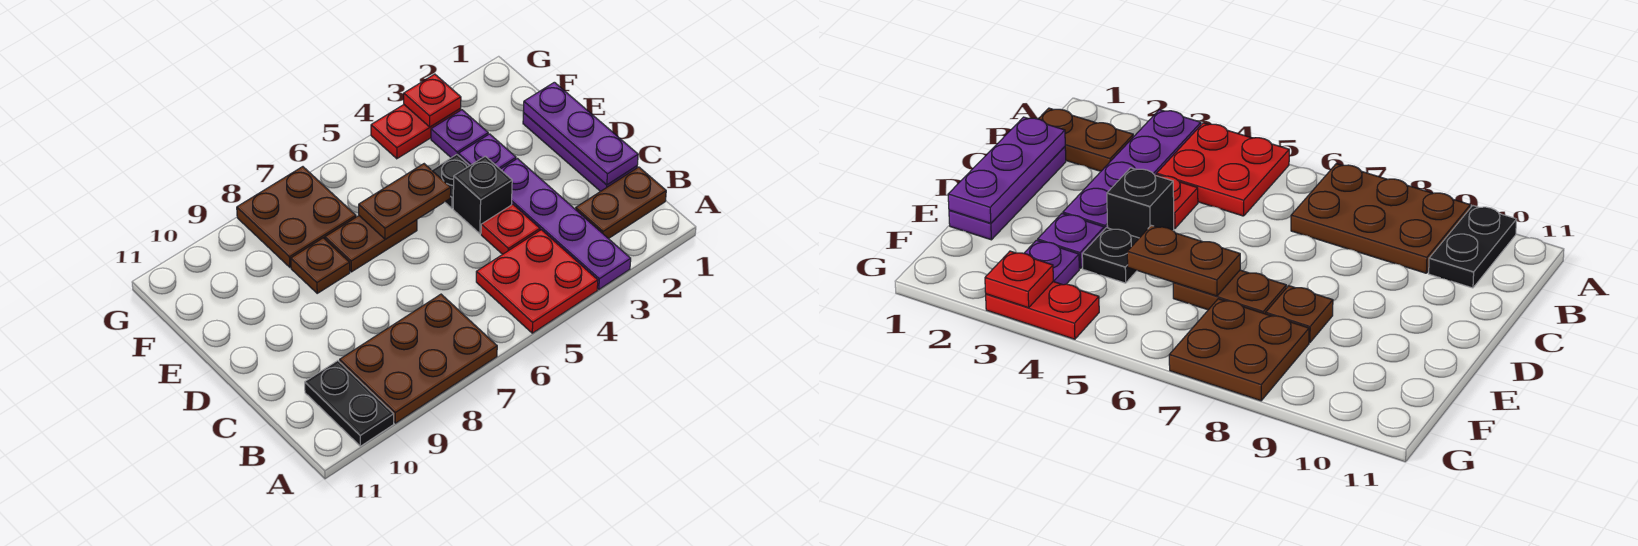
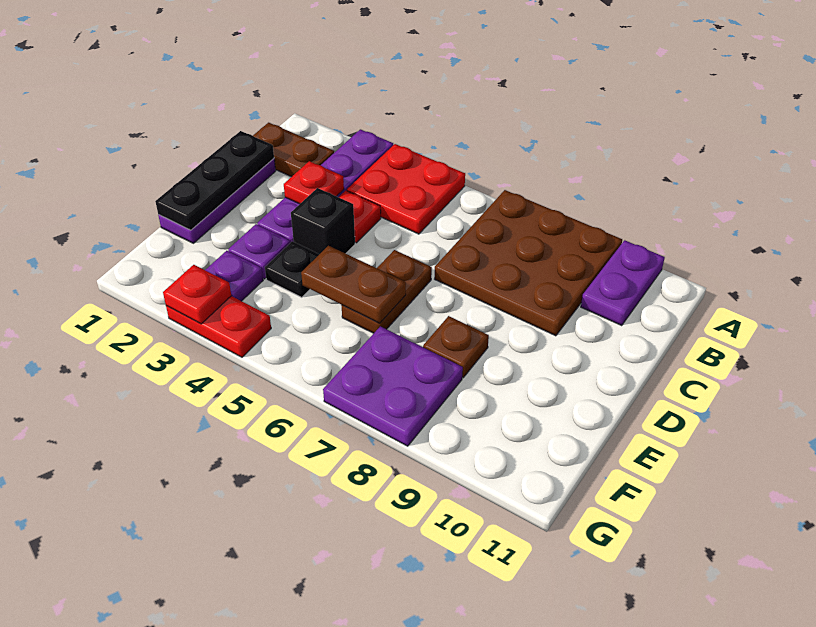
brown 2x3 plate [340,294,497,423] -> brown 3x3 plate [435,190,622,336]
black 1x2 plate [305,361,394,446] -> purple 1x2 plate [581,240,665,326]
purple 1x3 plate [523,82,638,185] -> black 1x3 plate [155,131,274,230]
none -> red 1x1 plate [284,161,344,204]
brown 1x2 plate [325,216,417,272] -> brown 1x2 plate turned to [341,250,432,333]
brown 2x2 plate [237,167,356,267] -> purple 2x2 plate [323,326,463,446]

